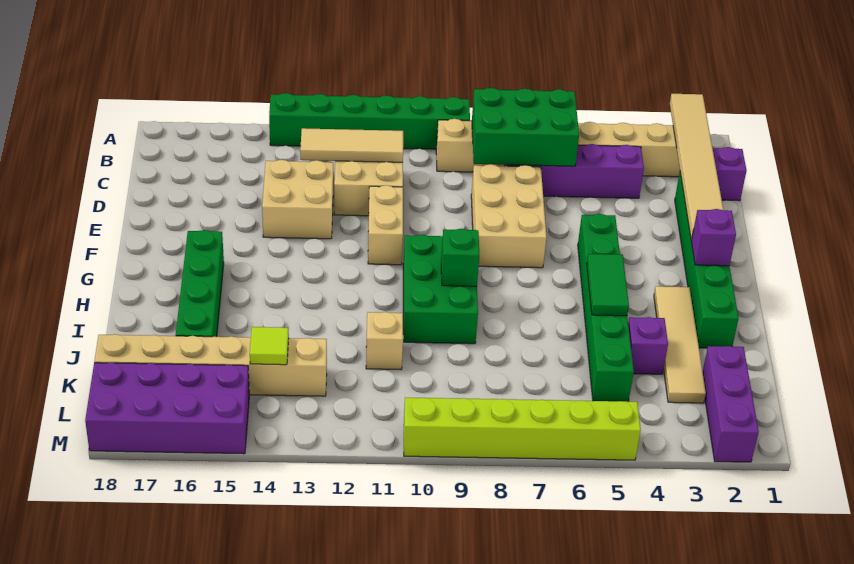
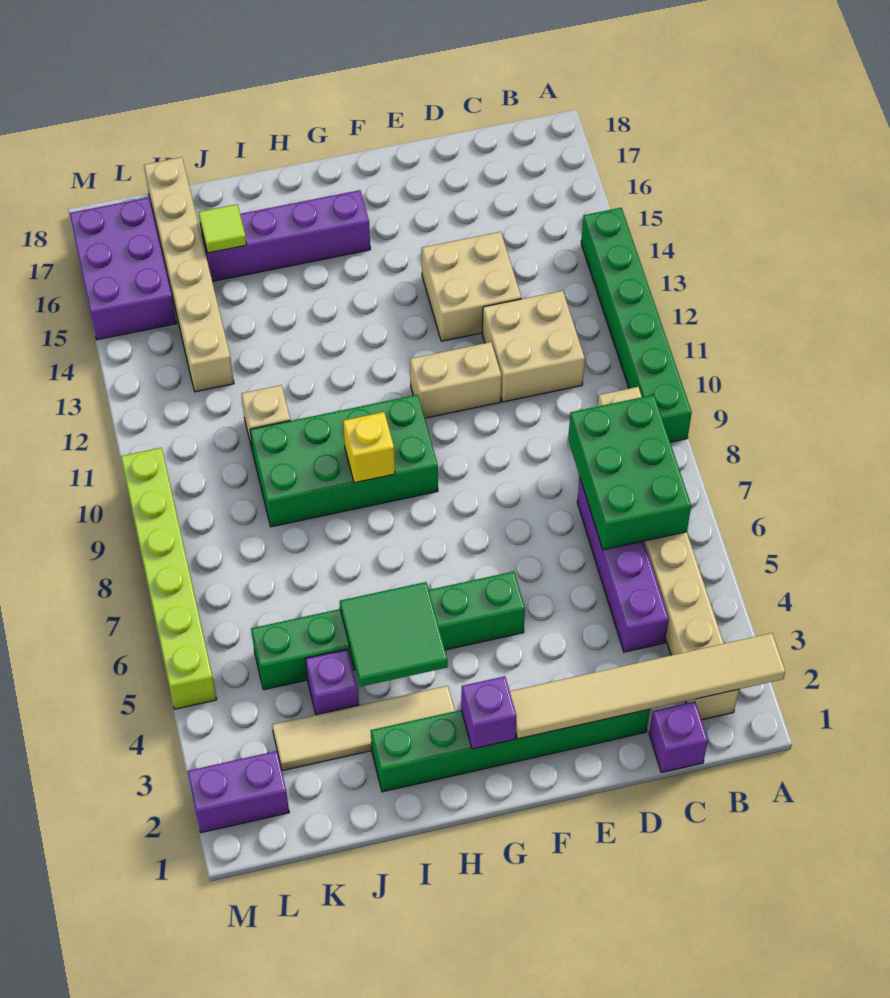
tan 1x3 tile [300,128,403,162] -> none
tan 2x3 brick [471,164,546,268] -> none
green 2x3 brick [403,235,478,344] -> green 2x4 brick [250,395,438,527]
green 1x4 brick [176,230,224,337] -> purple 1x4 brick [200,190,370,281]
green 1x2 tile [587,254,629,316] -> green 2x2 tile [340,582,448,687]
green 1x1 brick [441,229,479,286] -> yellow 1x1 brick [343,412,395,483]
purple 1x3 brick [703,346,759,462] -> purple 1x2 brick [187,751,289,833]
lime 1x1 tile [250,327,289,365] -> lime 1x1 tile moved to [199,204,247,253]
purple 2x4 brick [85,363,249,454] -> purple 2x3 brick [70,197,176,340]

